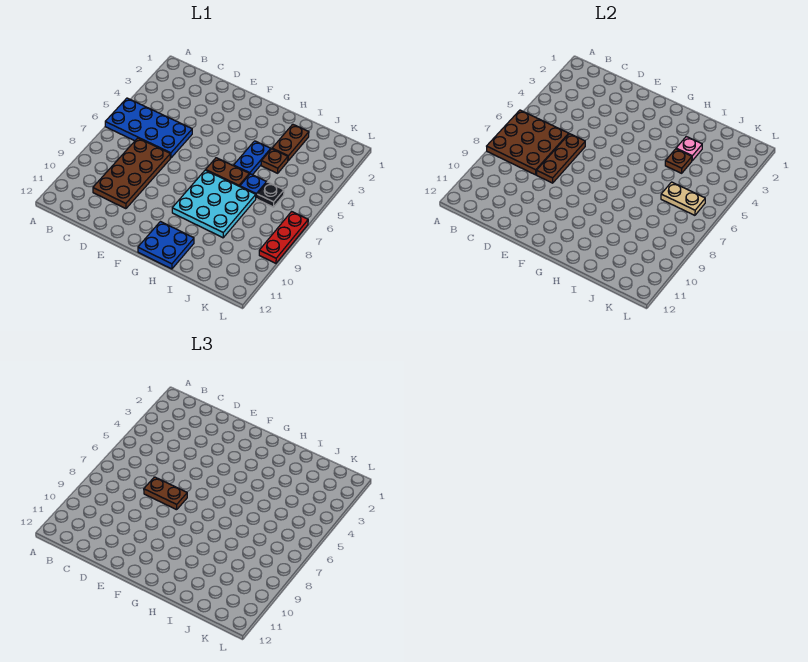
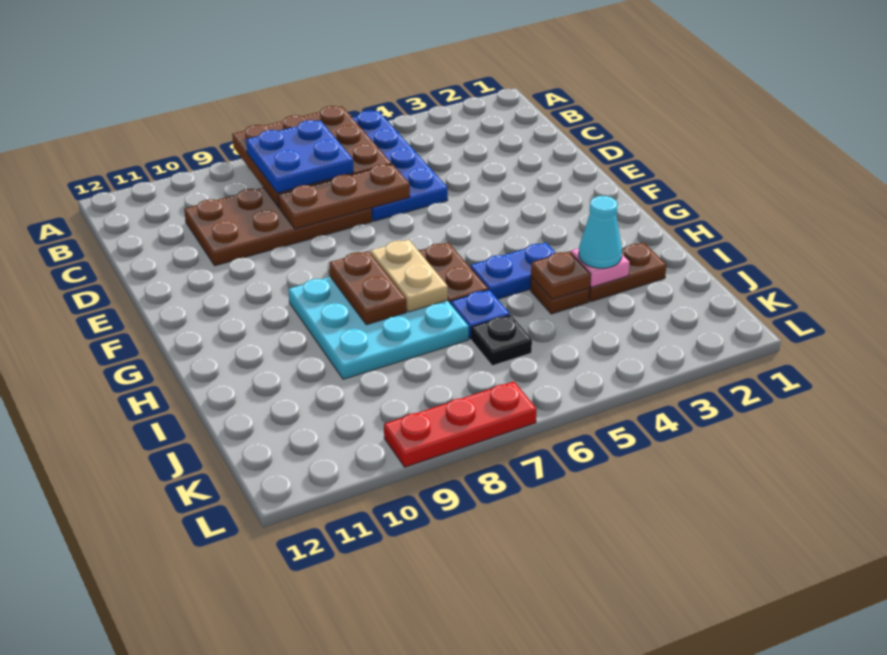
brown 1x2 plate [144,477,187,510] -> brown 1x2 plate moved to [329,251,406,325]
blue 2x2 plate [138,222,194,269] -> blue 2x2 plate moved to [246,120,354,193]
none -> cyan 1x1 cone [579,196,622,268]
tan 1x2 plate [661,182,705,215] -> tan 1x2 plate moved to [370,240,448,312]

